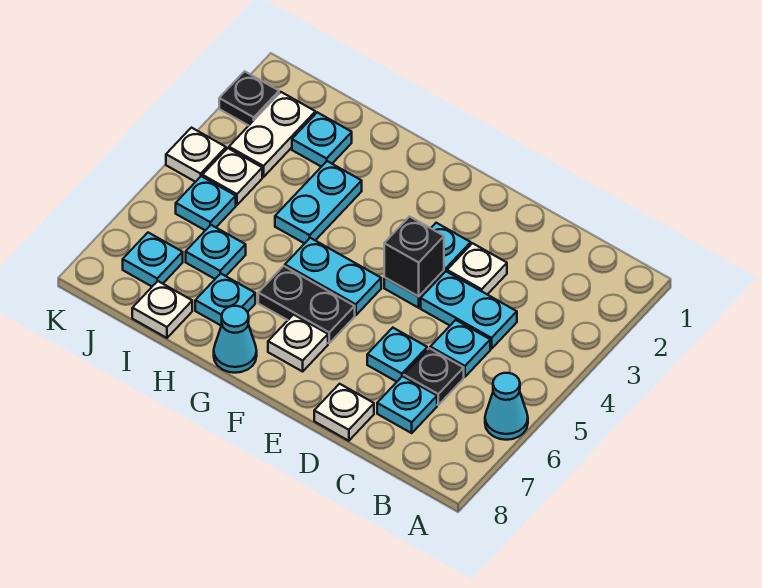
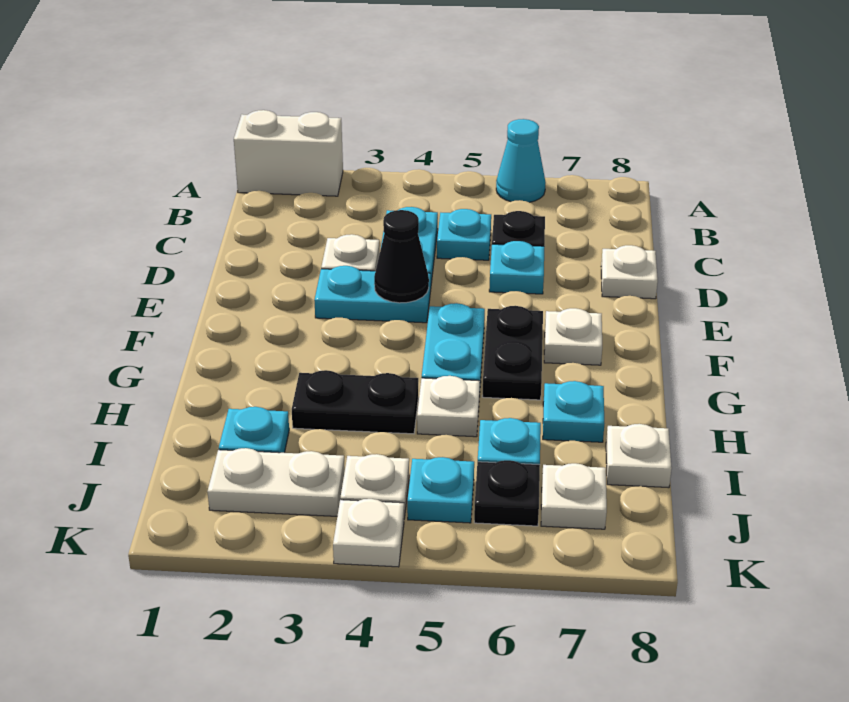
none -> white 1x2 brick [234,110,343,196]
cyan 1x1 plate [377,376,437,433] -> none
black 1x1 brick [384,217,444,296] -> black 1x1 cone [374,210,429,303]
cyan 1x1 cone [214,306,257,373] -> none
cyan 1x2 plate [275,161,362,243] -> black 1x2 plate [292,370,418,434]
none -> white 1x1 plate [417,376,480,437]
cyan 1x1 plate [123,233,183,286] -> white 1x1 plate [541,463,607,529]
black 1x1 plate [219,71,279,126] -> black 1x1 plate moved to [474,460,540,526]

